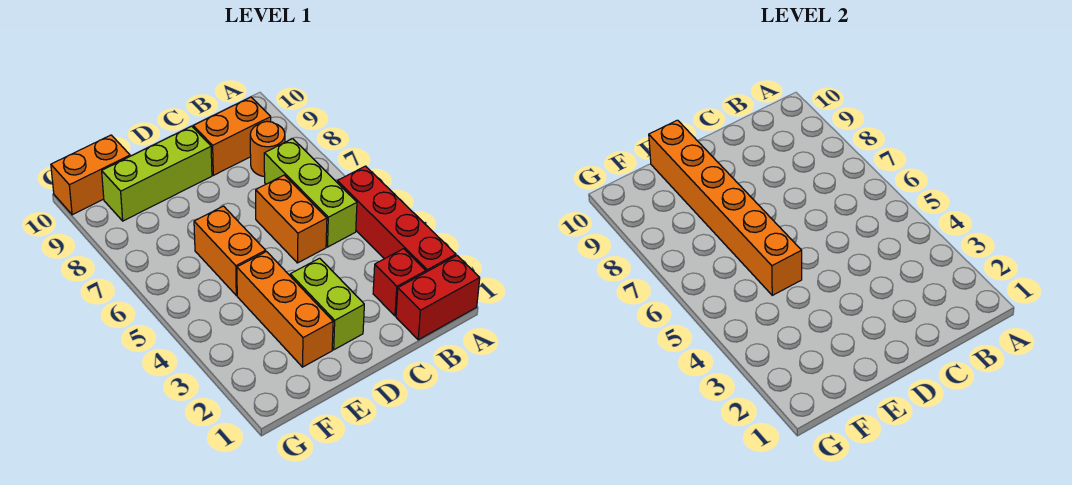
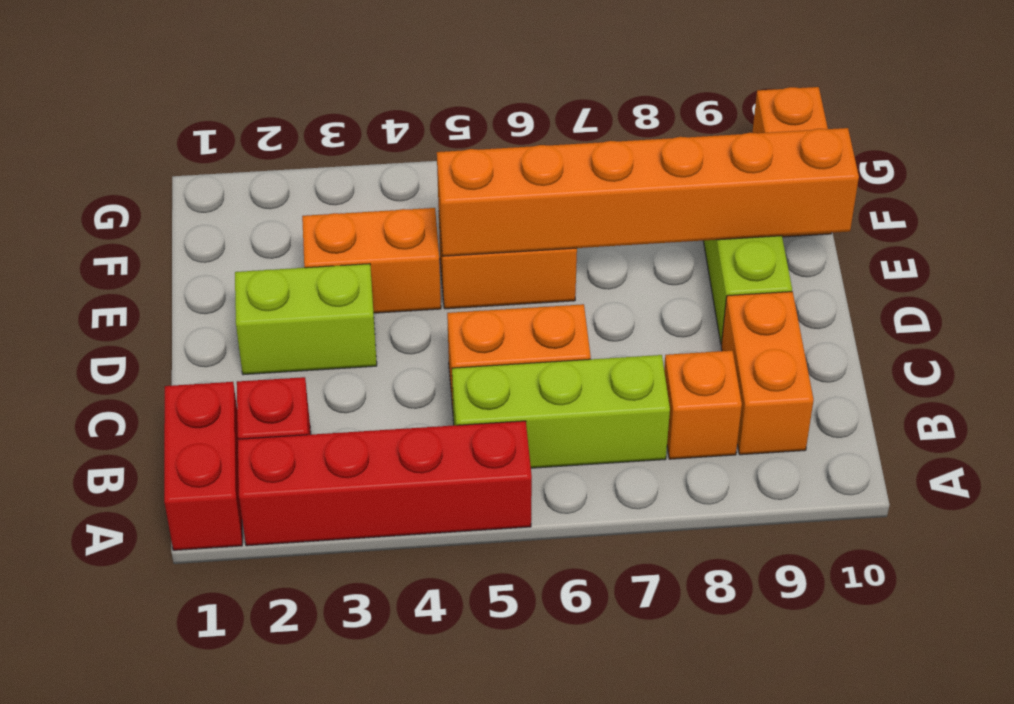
orange 1x1 round brick [250,121,285,177] -> orange 1x1 brick [664,351,742,459]
orange 1x3 brick [237,252,333,367] -> orange 1x2 brick [302,208,441,313]

